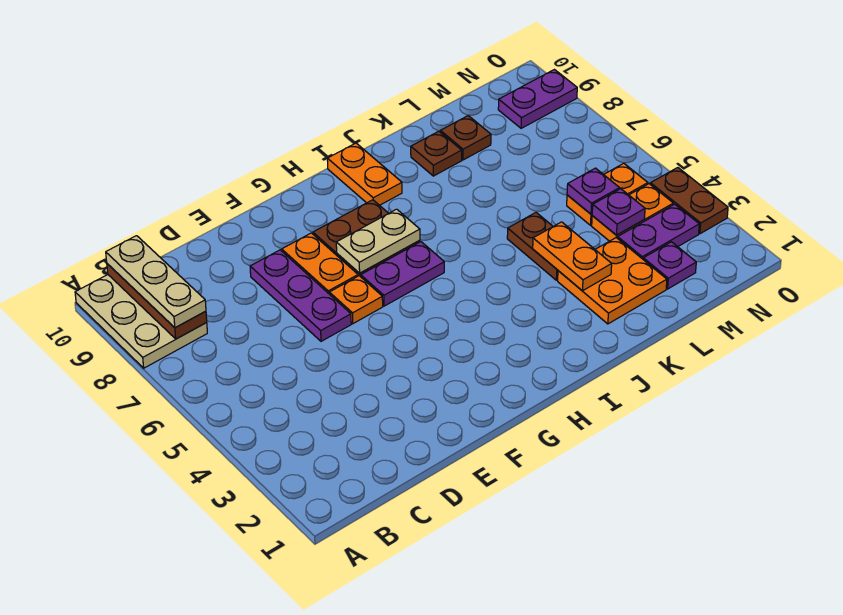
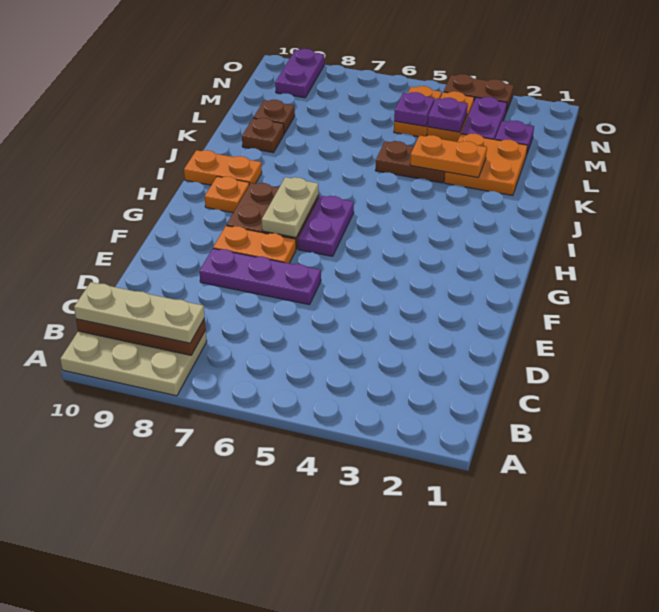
orange 1x1 plate [329,276,383,324] -> orange 1x1 plate moved to [205,176,249,213]

